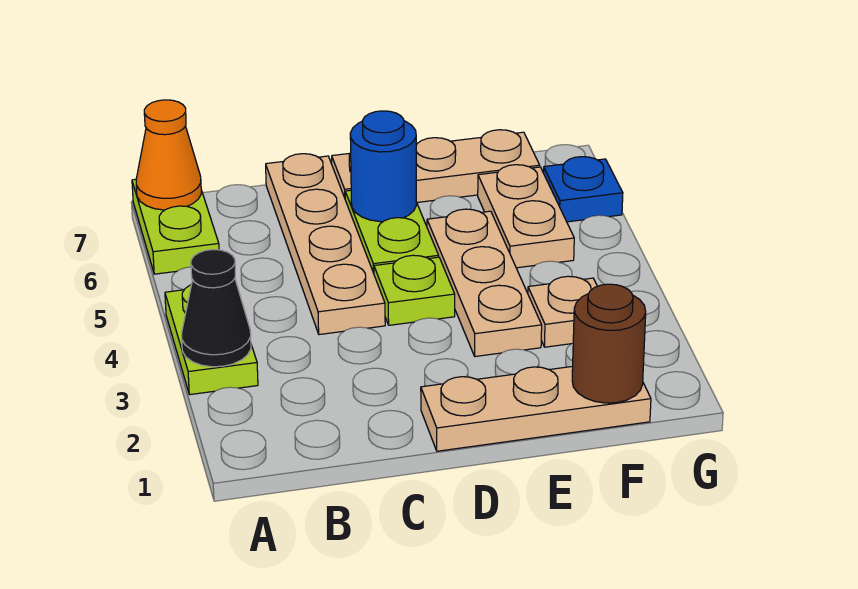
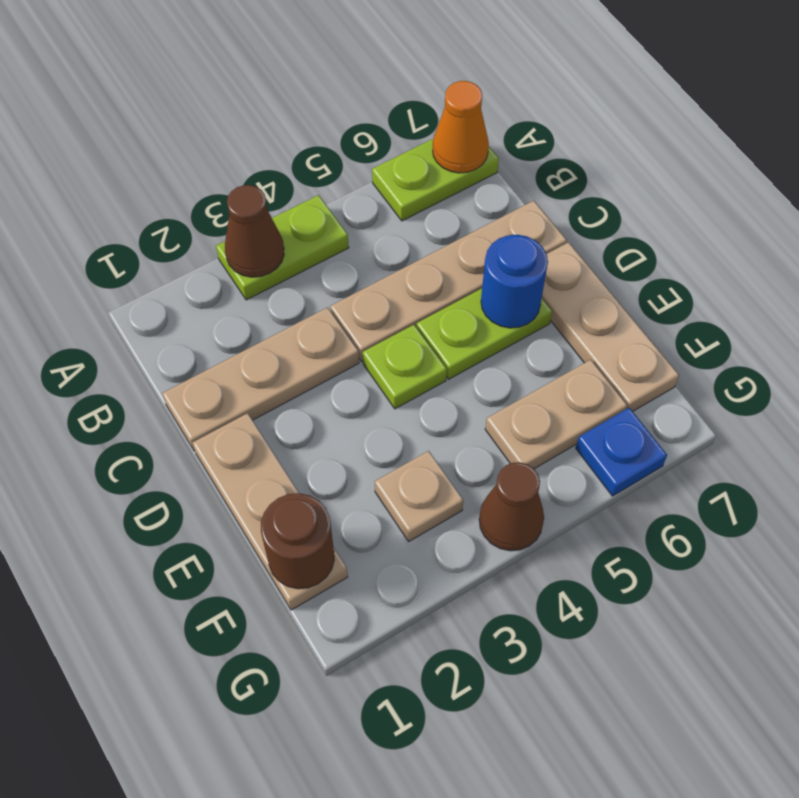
black 1x1 cone [182,250,251,367] -> brown 1x1 cone [225,185,284,277]
tan 1x3 plate [427,209,542,356] -> tan 1x3 plate moved to [162,308,359,451]
none -> brown 1x1 cone [479,462,544,551]

